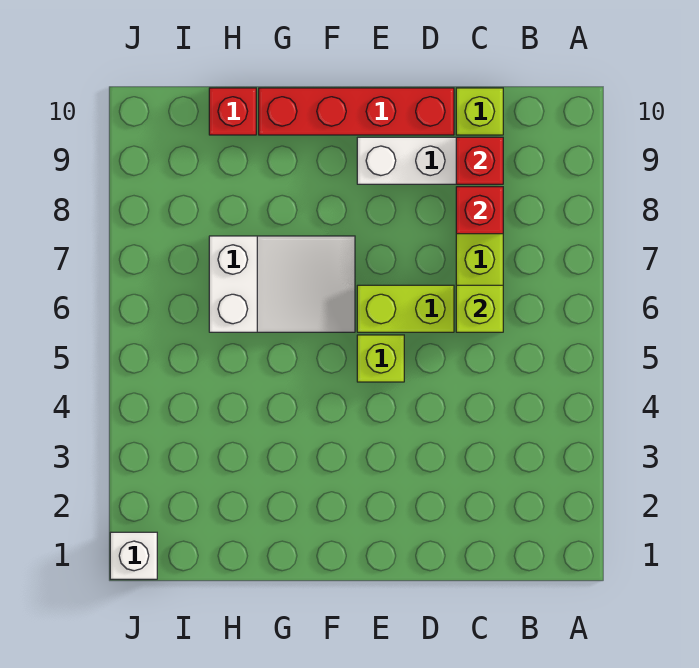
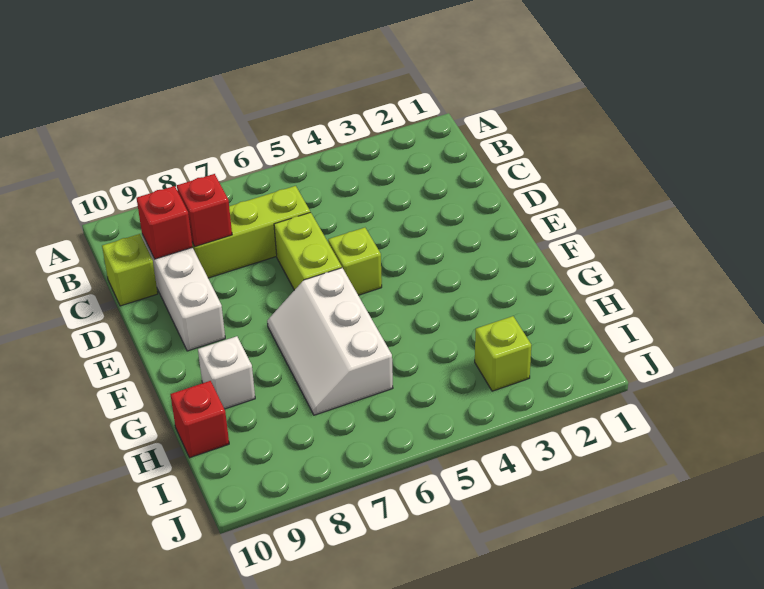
lime 1x1 brick [456,285,503,332] -> lime 1x1 brick moved to [475,316,531,391]
red 1x4 brick [259,88,454,135] -> none
white 2x3 slope [209,236,355,332] -> white 2x3 slope turned to [267,268,393,415]
white 1x1 brick [110,532,157,579] -> white 1x1 brick moved to [198,336,255,409]

